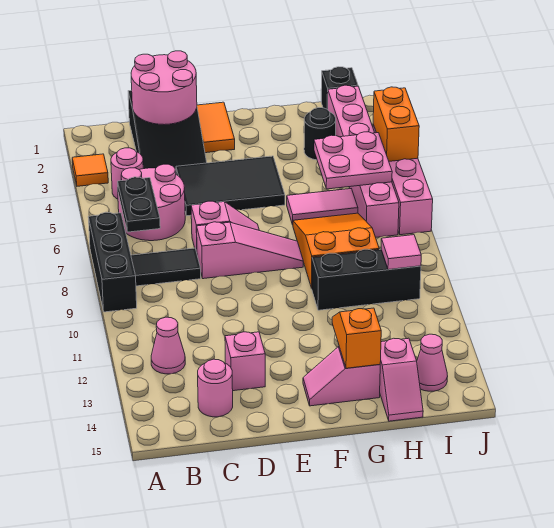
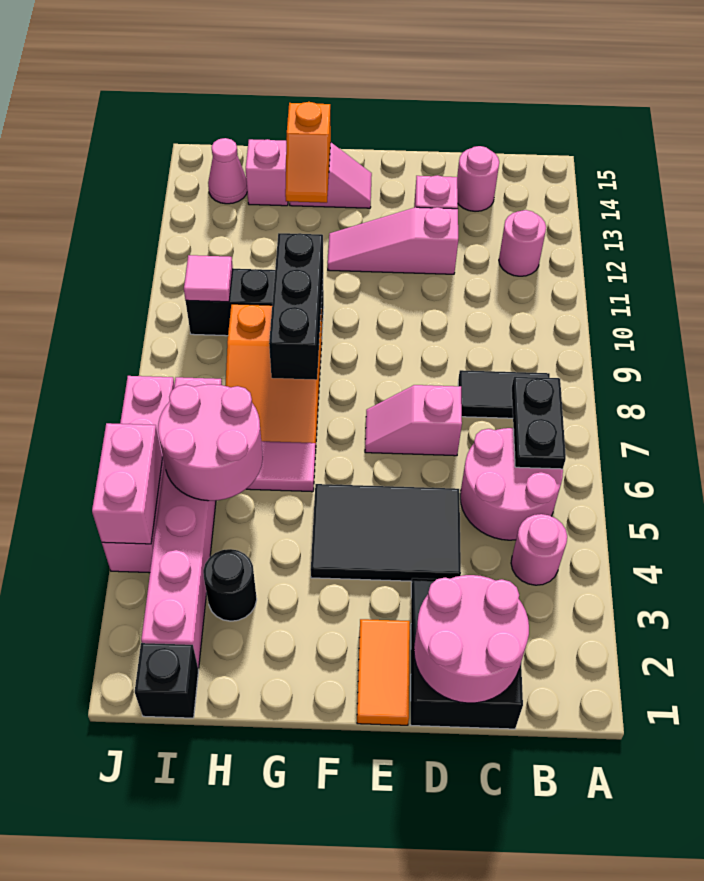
orange 1x1 tile [72,154,108,186] -> none
black 1x3 brick [89,212,137,312] -> black 1x3 brick moved to [269,233,323,380]
pink 1x1 cone [151,317,185,374] -> pink 1x1 round brick [499,210,546,276]
pink 1x3 slope [197,222,303,279] -> pink 1x3 slope moved to [328,207,458,274]
pink 2x2 plate [314,132,392,189] -> pink 2x2 round brick [158,384,263,501]
orange 1x2 brick [373,87,419,161] -> pink 1x2 brick [92,423,162,544]

